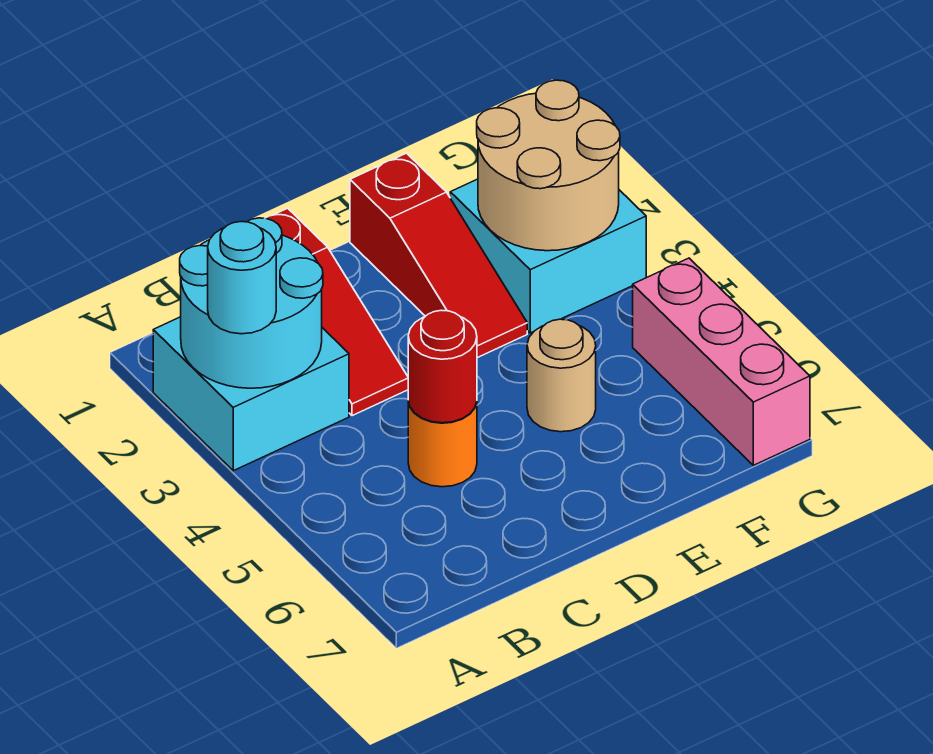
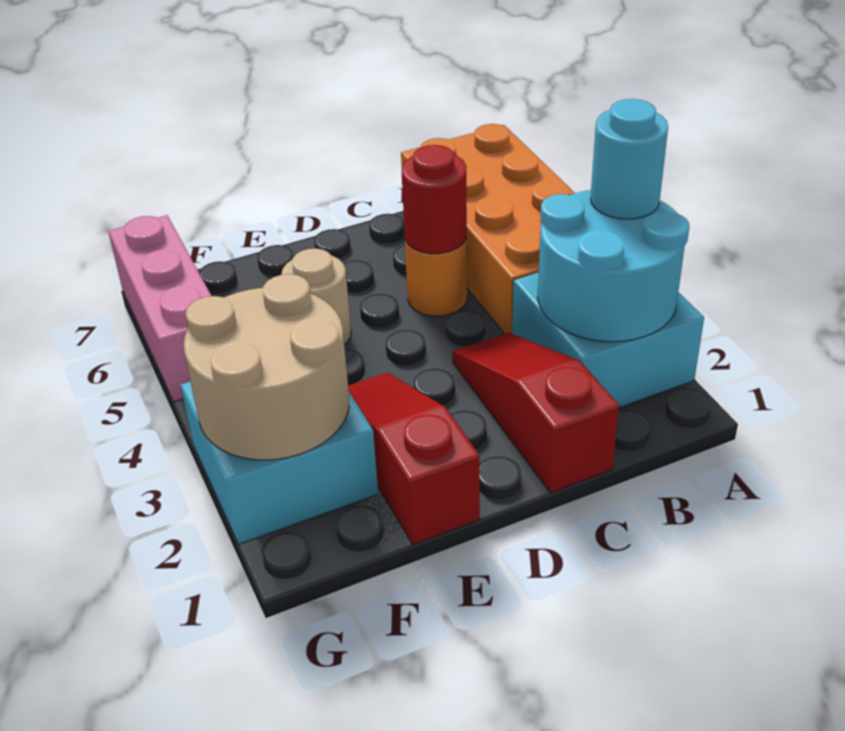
none -> orange 2x4 brick [401,124,575,334]

